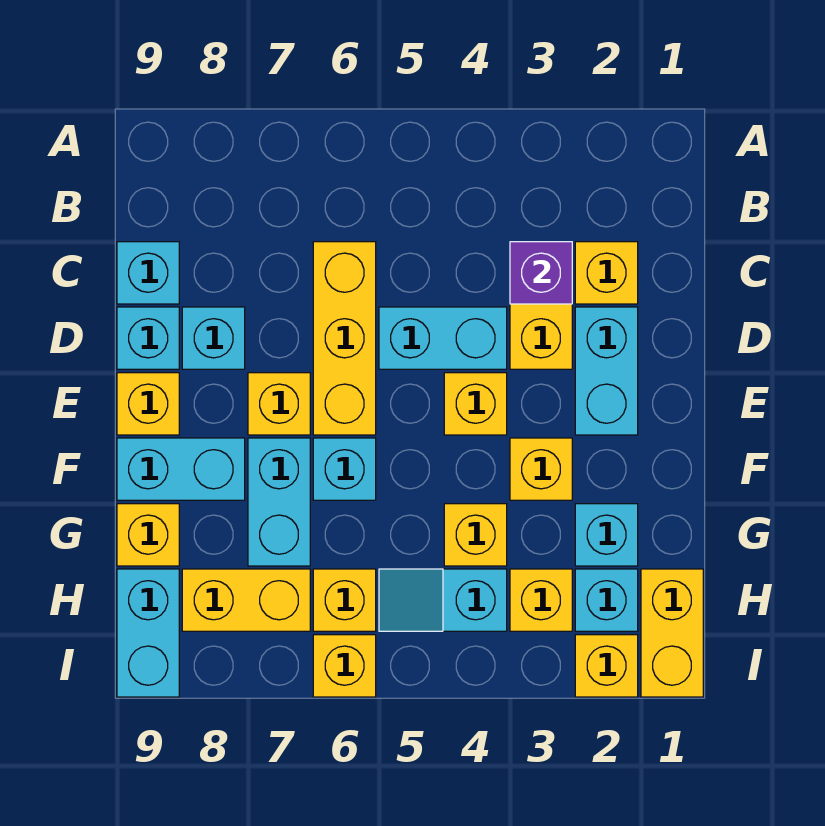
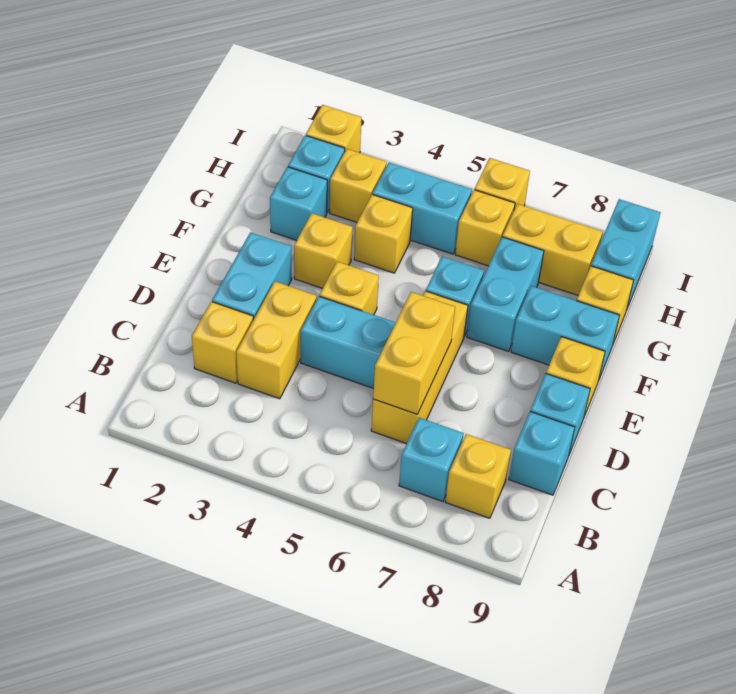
purple 1x1 brick [510,242,572,304] -> none
cyan 1x1 brick [182,307,245,369] -> cyan 1x1 brick moved to [399,418,464,502]
yellow 1x1 brick [248,373,310,435] -> yellow 1x1 brick moved to [445,434,511,518]
yellow 1x2 brick [641,569,703,697] -> yellow 1x2 brick moved to [373,292,455,414]
cyan 1x2 slope [379,569,507,631] -> cyan 1x2 brick [373,162,472,254]

